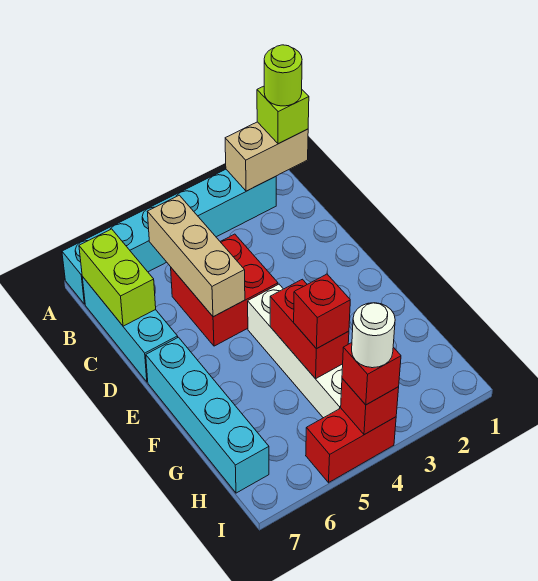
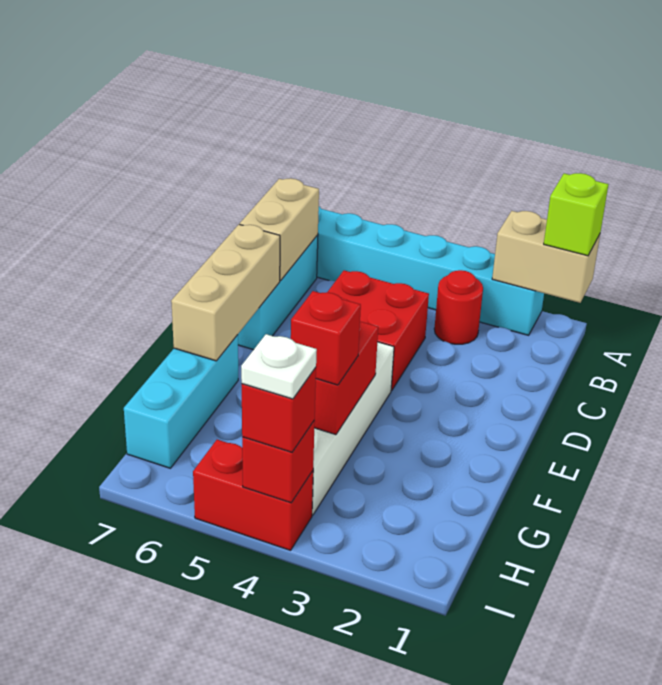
lime 1x1 round brick [264,45,302,106] -> none
none -> red 1x1 round brick [434,270,483,344]
tan 1x3 brick [147,195,245,317] -> tan 1x3 brick moved to [171,224,280,361]
lime 1x2 brick [79,229,156,326] -> tan 1x2 brick [240,178,319,281]
cyan 1x4 brick [146,337,269,493] -> cyan 1x3 brick [124,335,238,468]
white 1x1 round brick [352,303,395,368] -> white 1x1 plate [241,334,317,399]

